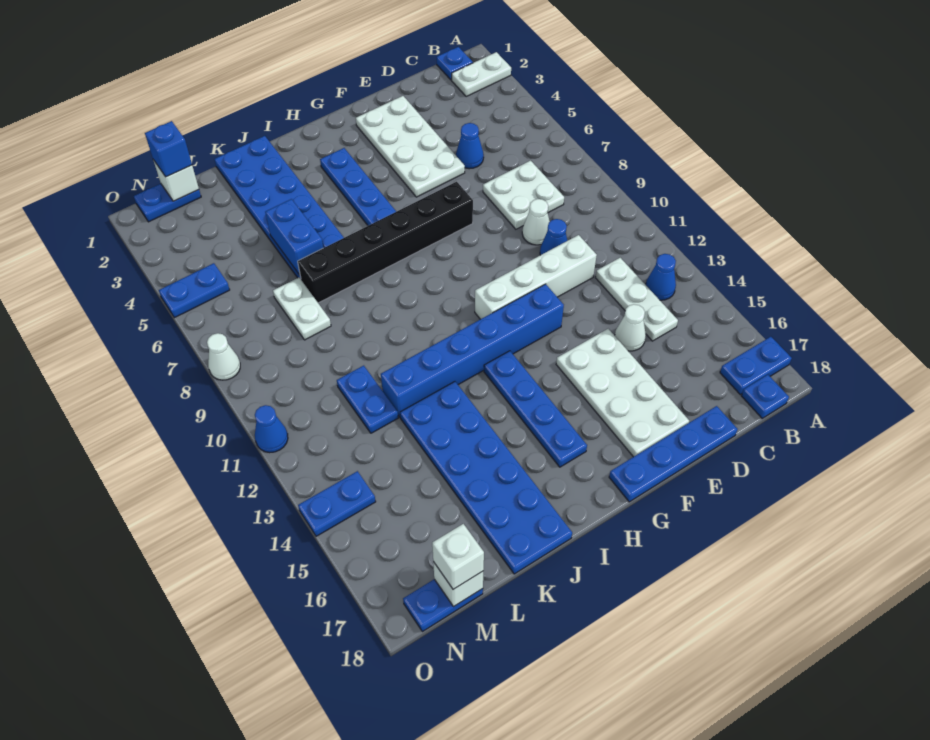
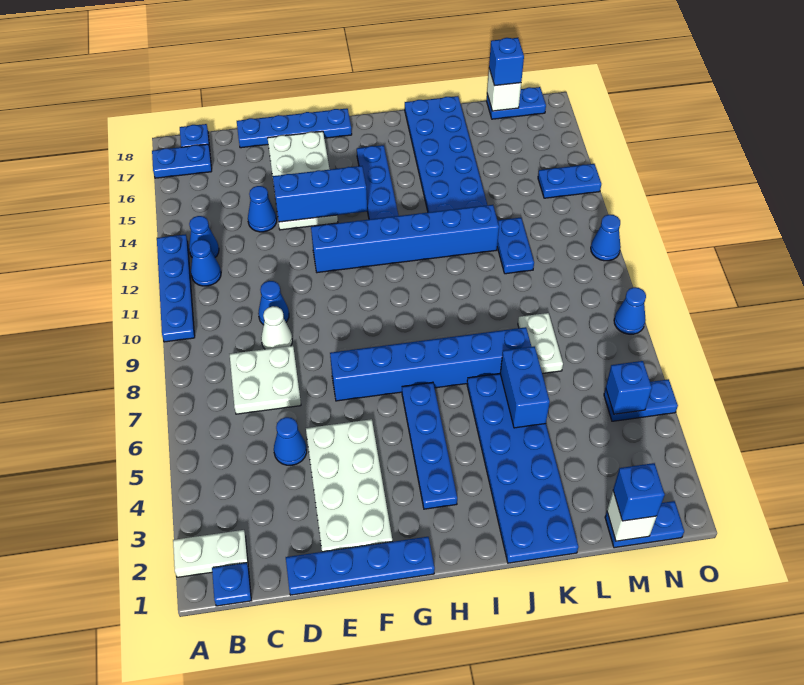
none -> blue 1x4 plate [157,234,195,342]
none -> blue 1x1 cone [191,240,221,286]
white 1x3 plate [595,258,678,341] -> none
none -> blue 1x4 plate [286,537,435,595]
white 1x4 brick [475,235,597,319] -> none
white 1x1 cone [615,304,646,351] -> blue 1x1 cone [248,186,277,232]
none -> blue 1x3 brick [273,166,367,222]
black 1x6 brick [298,182,473,303] -> blue 1x6 brick [330,327,532,401]
white 1x1 brick [432,524,484,589] -> blue 1x1 brick [489,38,524,86]
none -> blue 1x1 brick [606,361,652,414]
white 1x1 cone [207,333,240,380] -> blue 1x1 cone [614,287,646,334]

